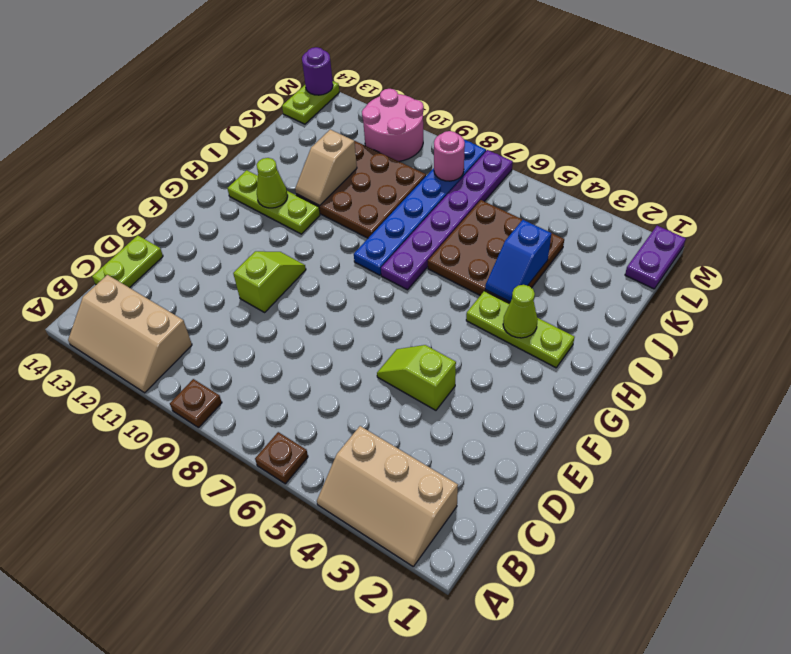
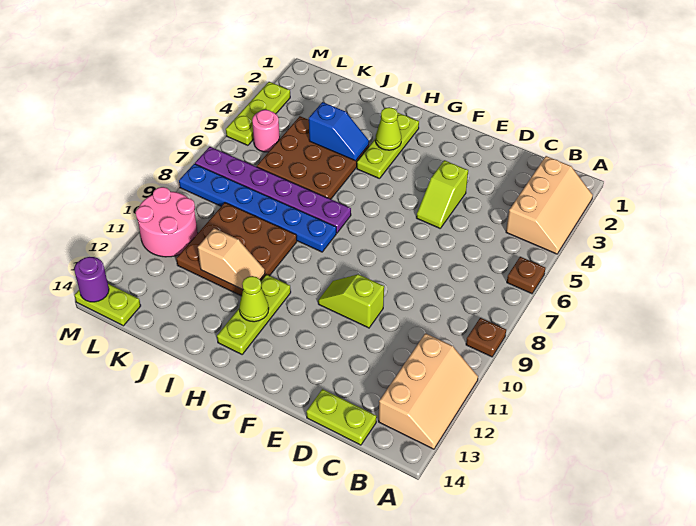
purple 1x2 plate [625,226,686,289] -> none
pink 1x1 round brick [434,131,465,181] -> pink 1x1 round brick moved to [252,110,280,152]
none -> lime 1x3 plate [226,82,290,145]

